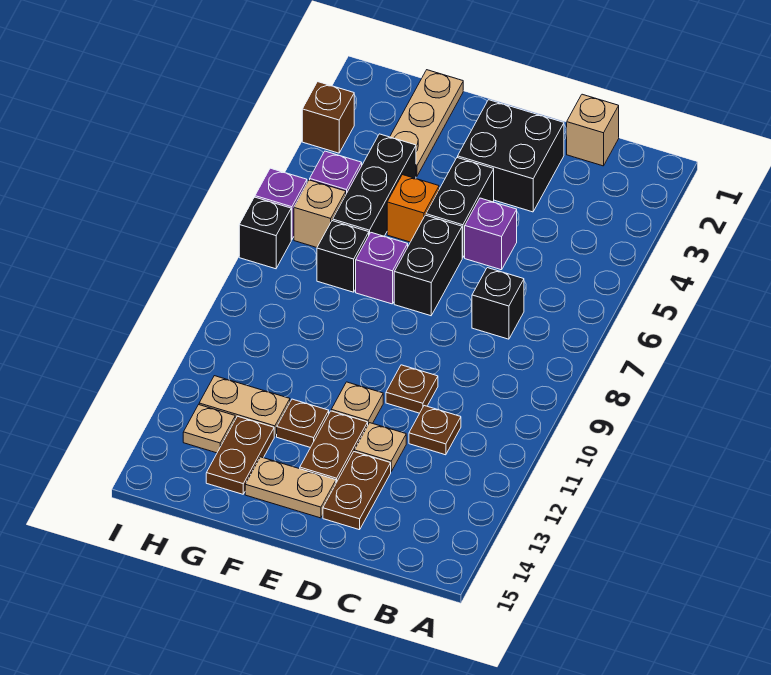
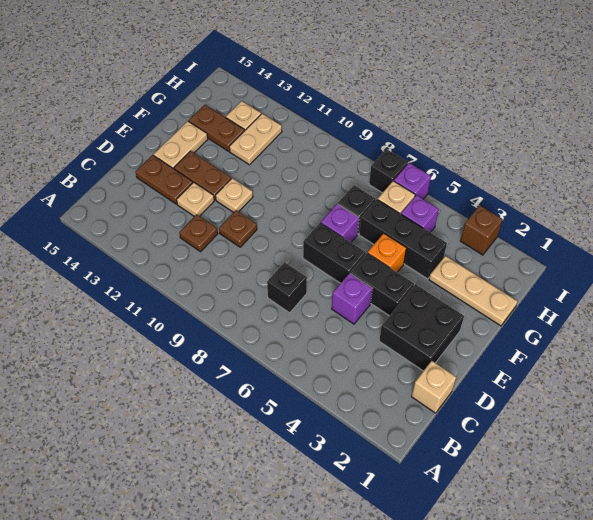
brown 1x1 plate [277,399,329,448] -> none

